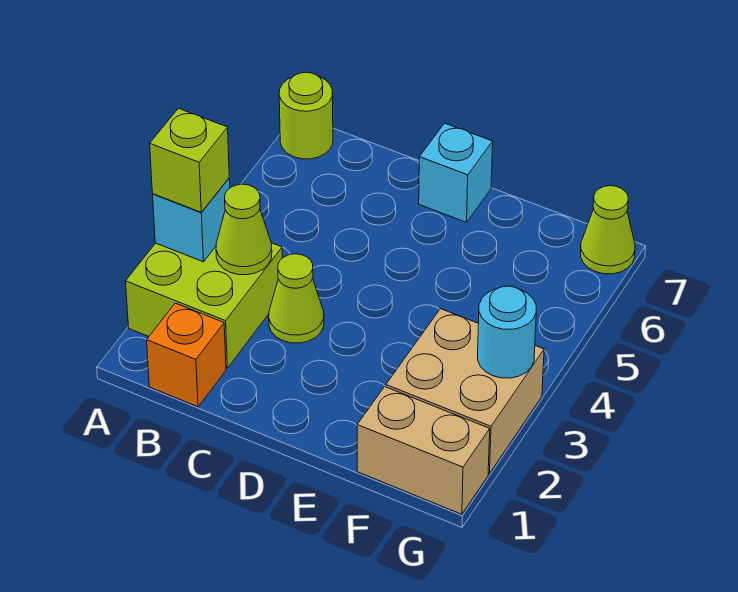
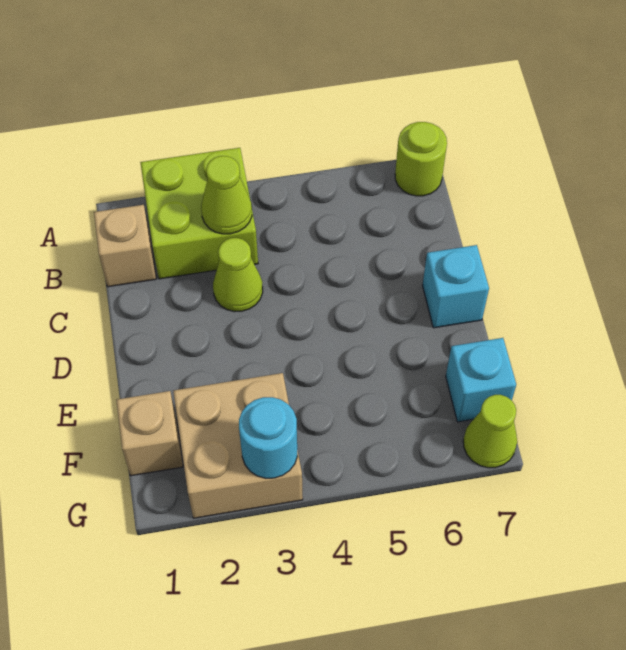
cyan 1x1 brick [153,178,230,262] -> cyan 1x1 brick moved to [446,338,516,422]
lime 1x1 brick [150,108,229,212] -> none
orange 1x1 brick [147,303,226,407] -> tan 1x1 brick [94,205,156,287]
tan 1x2 brick [357,387,490,514] -> tan 1x1 brick [116,391,183,476]

